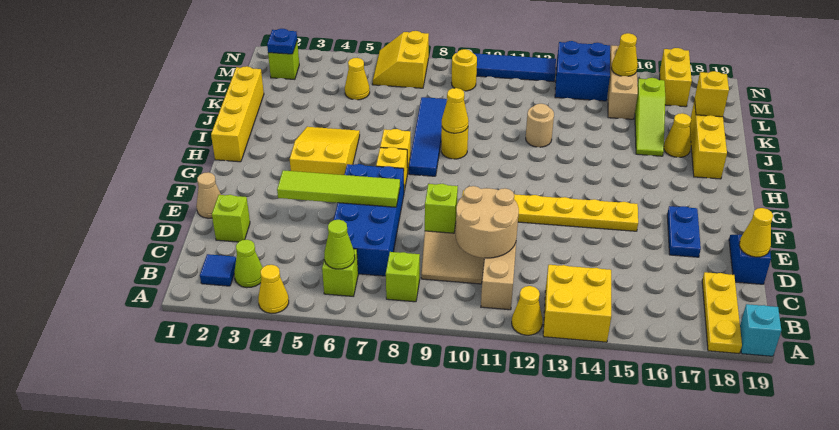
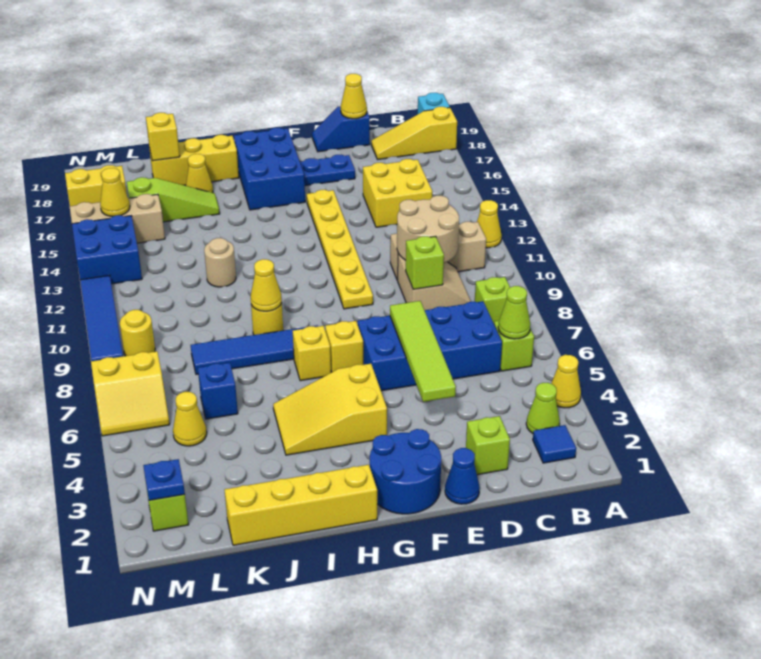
yellow 2x2 brick [543,265,611,342] -> yellow 2x2 brick moved to [363,159,432,227]
yellow 1x3 plate [702,272,742,354] -> yellow 1x3 slope [371,107,457,159]
tan 1x1 cone [196,172,221,218] -> blue 1x1 cone [445,448,480,504]
none -> blue 2x2 round brick [370,429,441,514]
none -> blue 2x3 brick [234,128,305,210]
none -> blue 1x1 brick [198,363,238,419]

